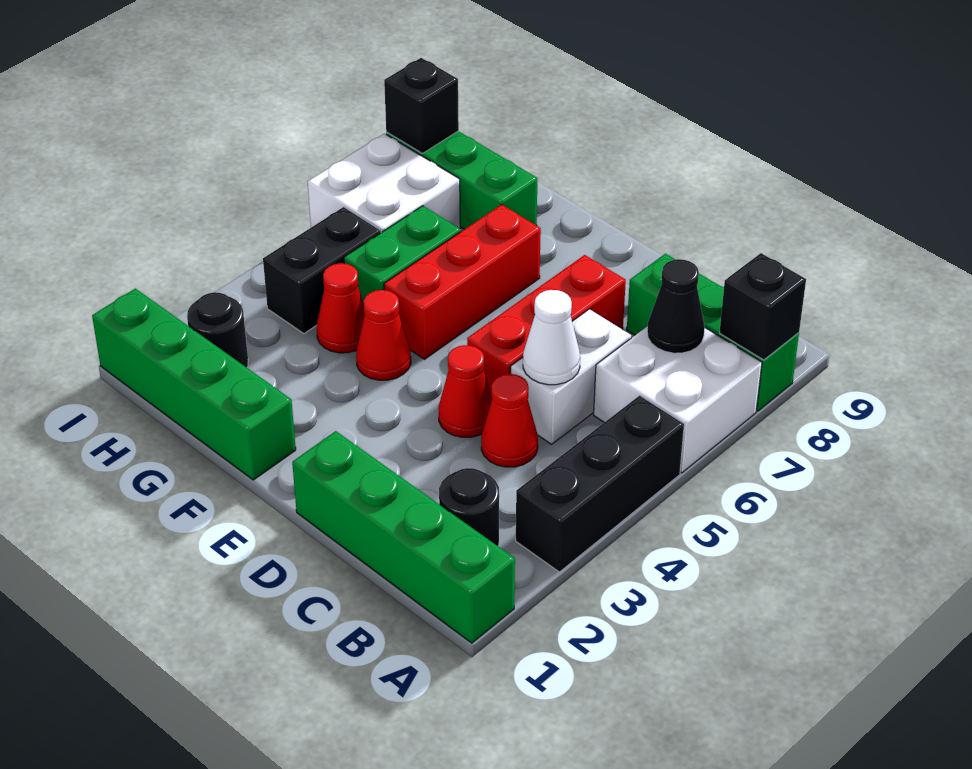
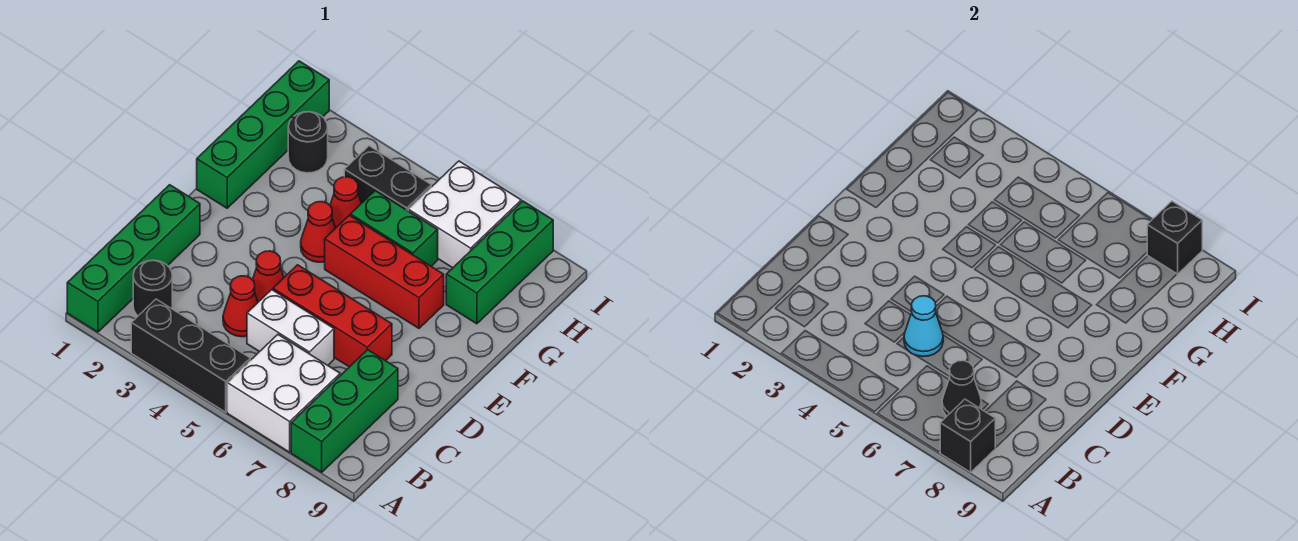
white 1x1 cone [523,290,580,385] -> cyan 1x1 cone [904,296,943,357]

